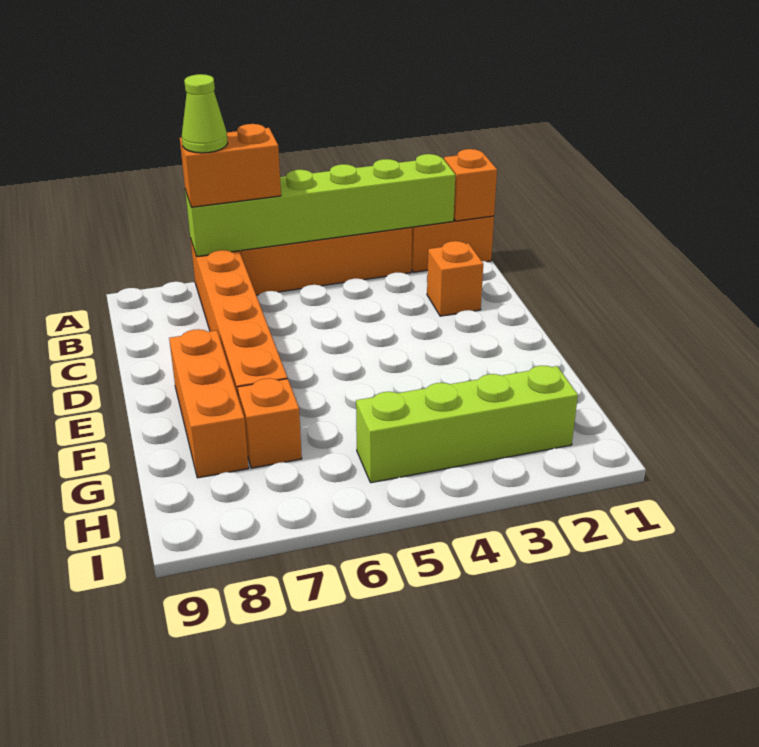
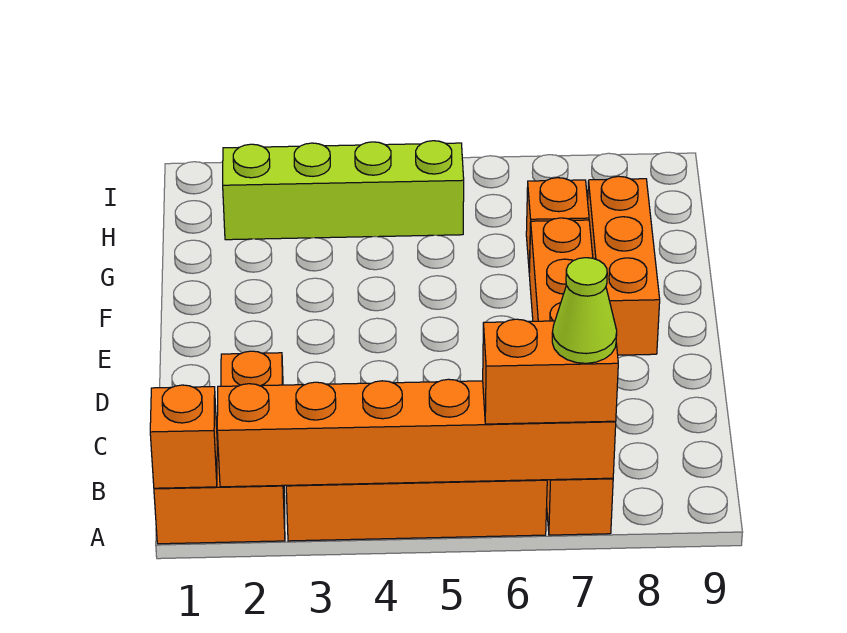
lime 1x6 brick [185,154,455,257] -> orange 1x6 brick [217,379,616,487]

